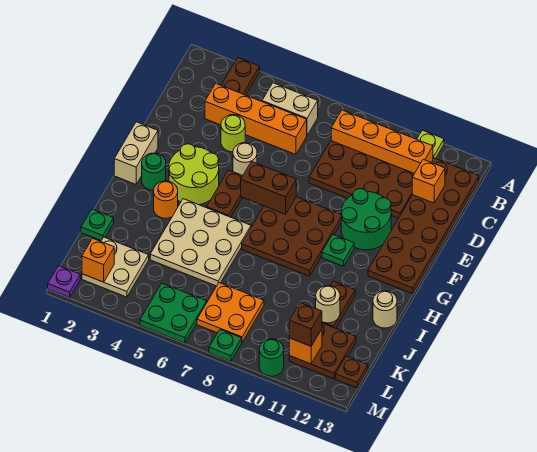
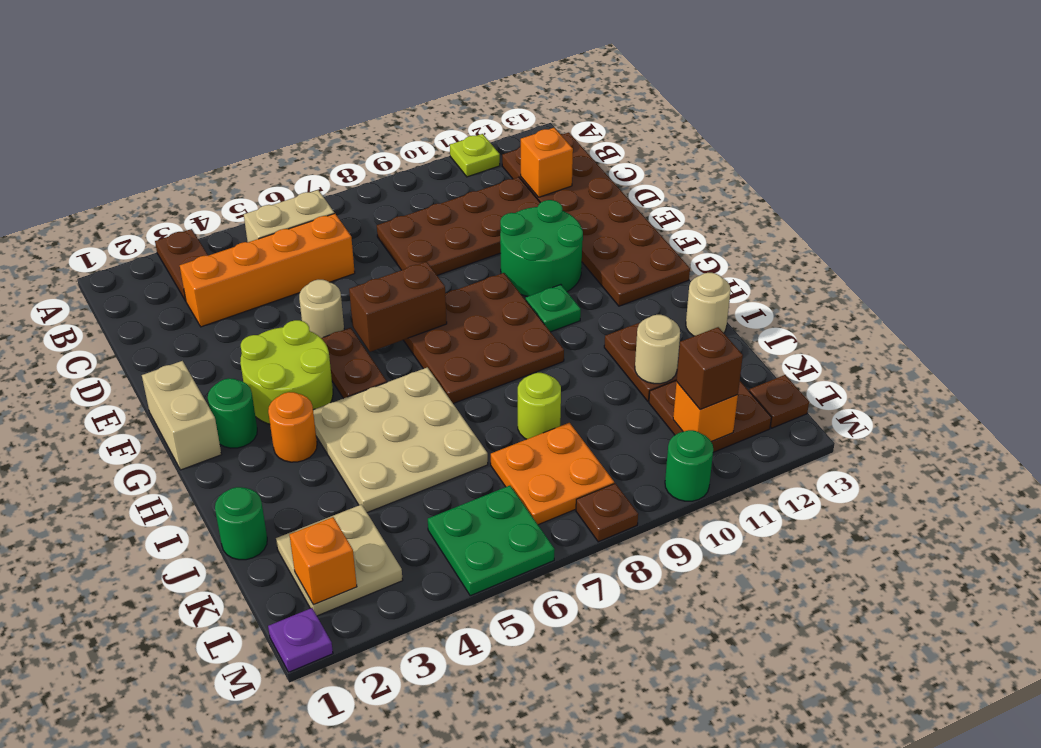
orange 1x4 brick [331,110,433,173] -> none
lime 1x1 round brick [221,115,245,152] -> lime 1x1 round brick moved to [518,373,561,439]
green 1x1 plate [81,209,114,240] -> green 1x1 round brick [215,487,267,560]
green 1x1 plate [209,330,242,361] -> brown 1x1 plate [576,483,638,542]

